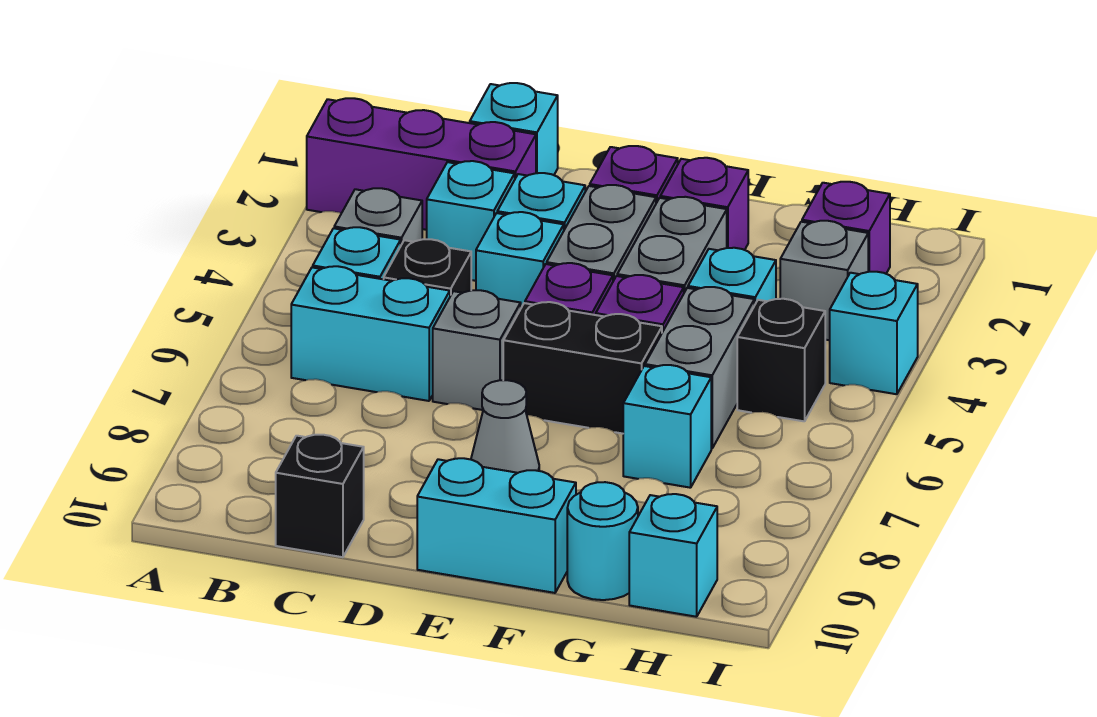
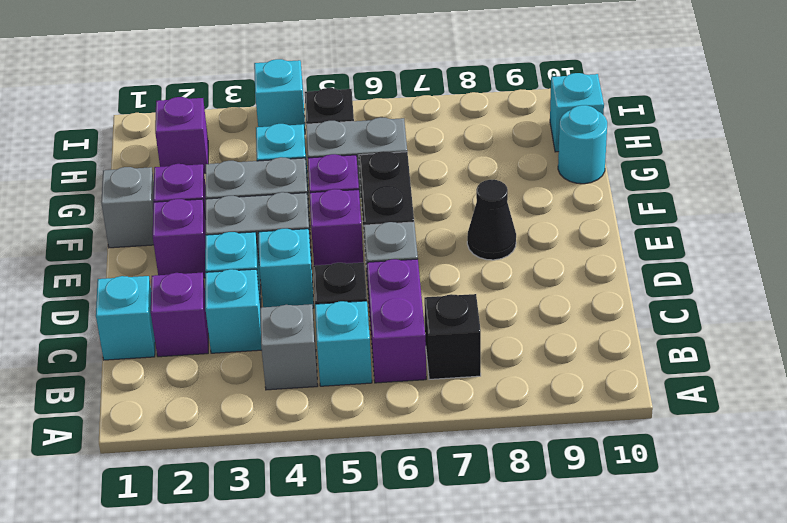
purple 1x3 brick [307,98,536,230] -> purple 1x1 brick [151,273,208,357]
cyan 1x2 brick [291,266,450,401] -> purple 1x2 brick [367,259,426,383]
black 1x1 brick [276,435,364,557] -> black 1x1 brick moved to [424,294,481,379]
grey 1x1 cone [471,380,539,473] -> black 1x1 cone [467,180,516,260]
cyan 1x2 brick [417,458,576,593] -> none
cyan 1x1 brick [623,365,711,488] -> none
grey 1x1 brick [780,221,868,340] -> grey 1x1 brick moved to [101,167,154,248]

